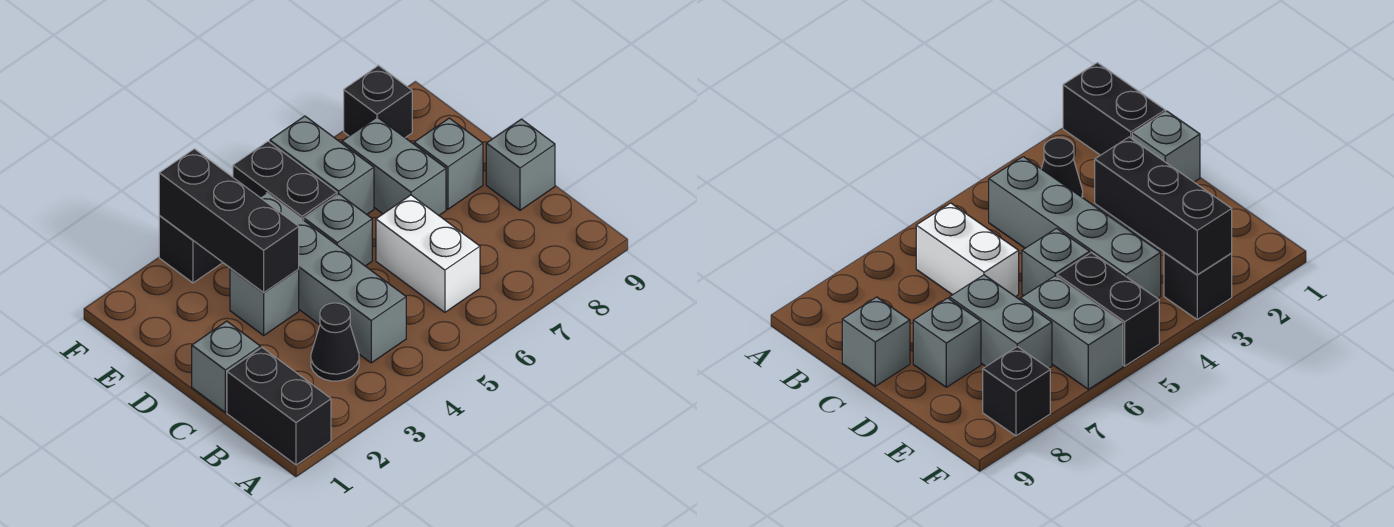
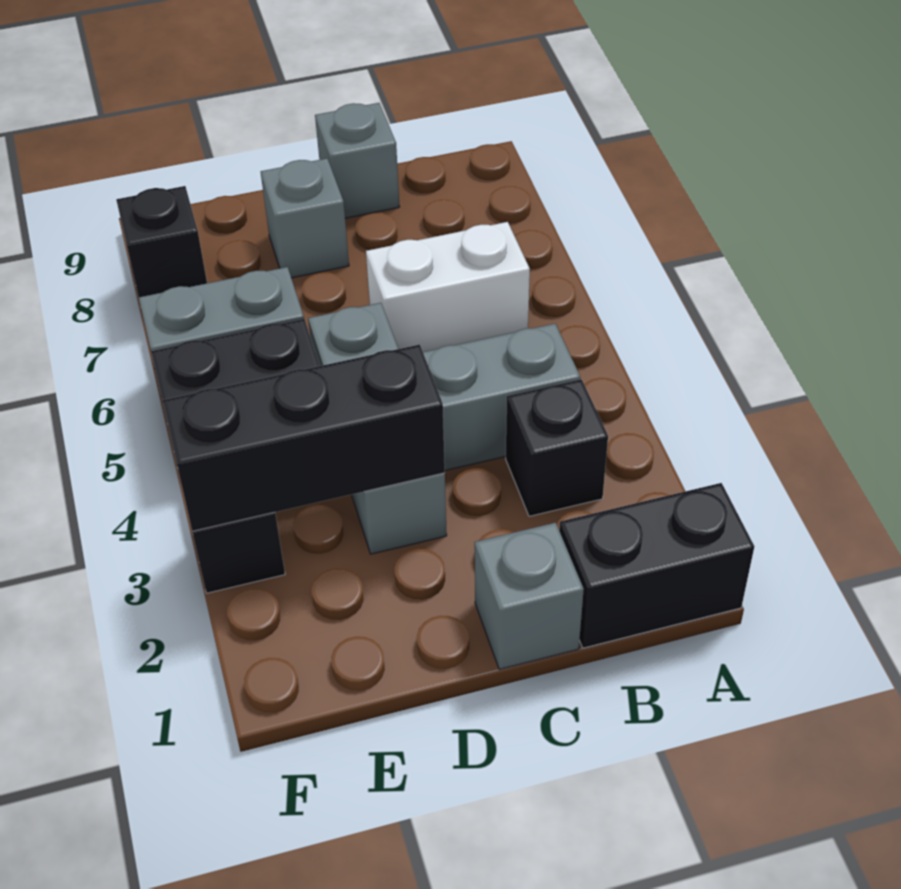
black 1x1 cone [311,303,359,381] -> black 1x1 brick [506,379,608,516]
grey 1x2 brick [342,117,446,215] -> none

